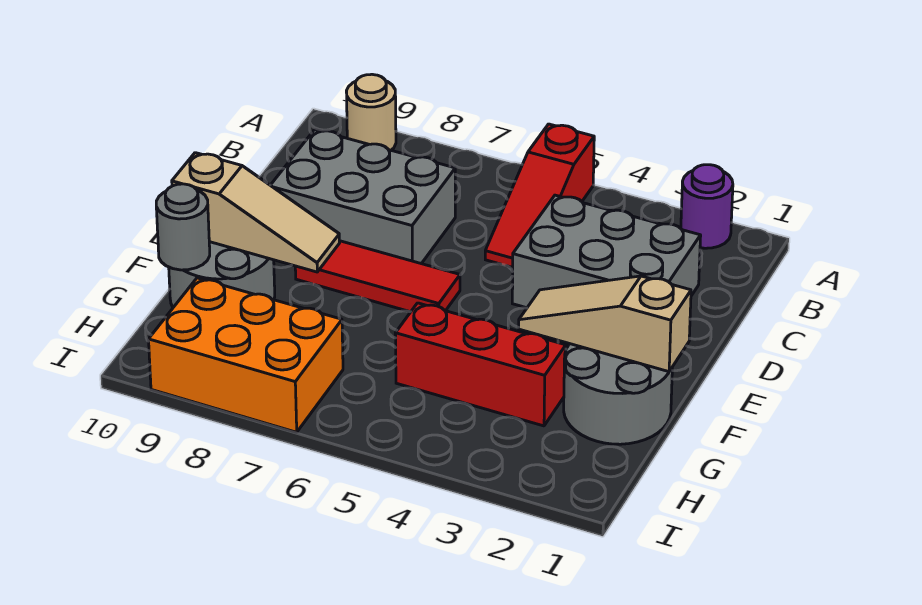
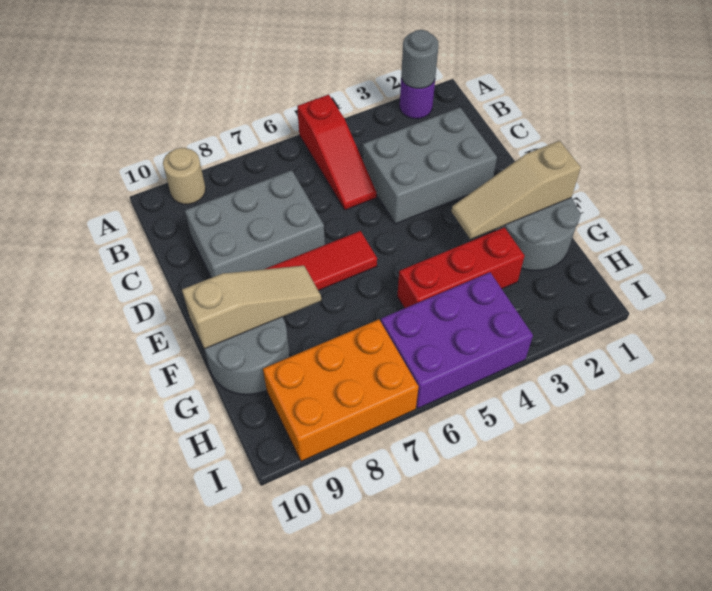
grey 1x1 round brick [156,184,210,270] -> grey 1x1 round brick moved to [401,30,439,88]
none -> purple 2x3 brick [381,272,533,408]

